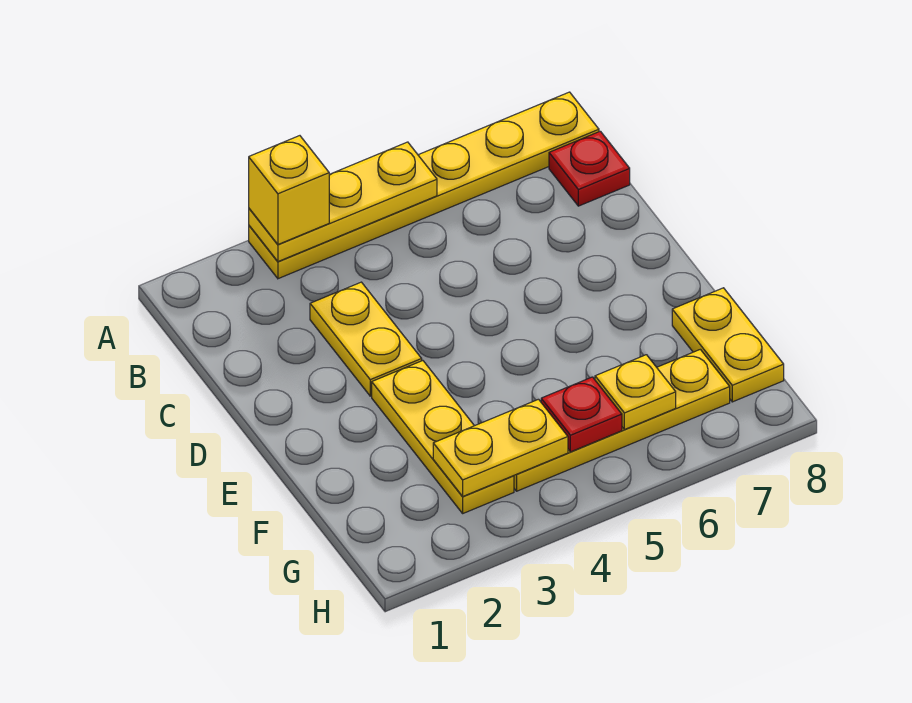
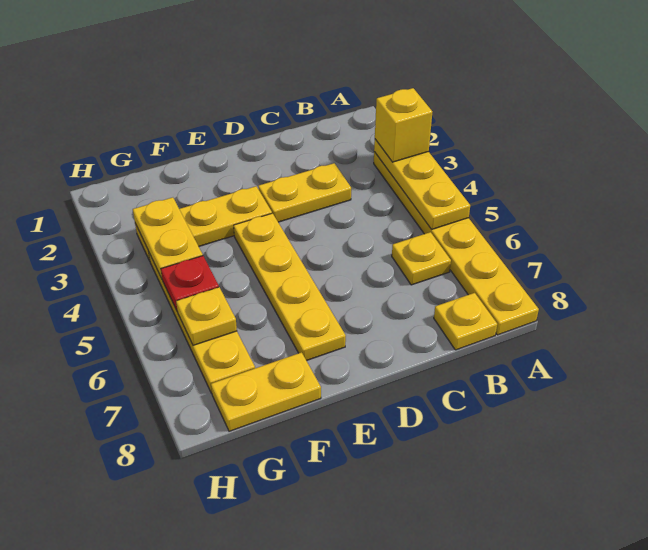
none -> yellow 1x1 plate [392,232,451,285]
red 1x1 plate [549,131,630,206] -> yellow 1x1 plate [434,293,497,350]
none -> yellow 1x4 plate [234,213,346,361]

